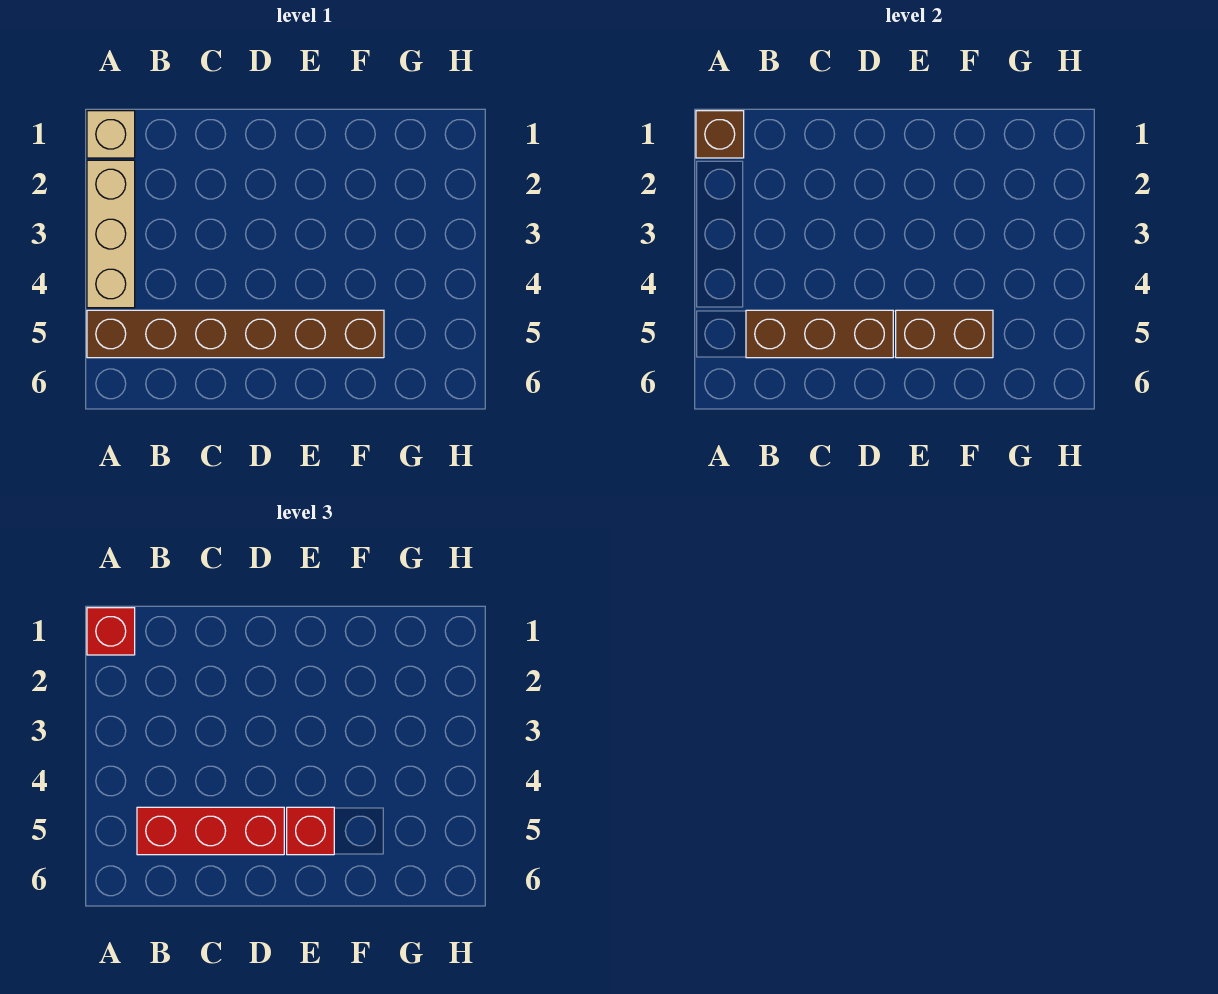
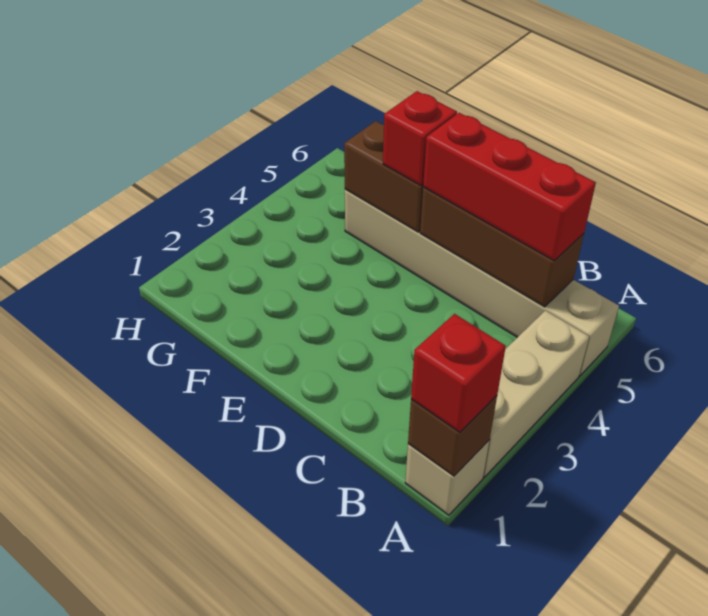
brown 1x6 brick [87,310,384,358] -> tan 1x6 brick [345,189,619,376]

